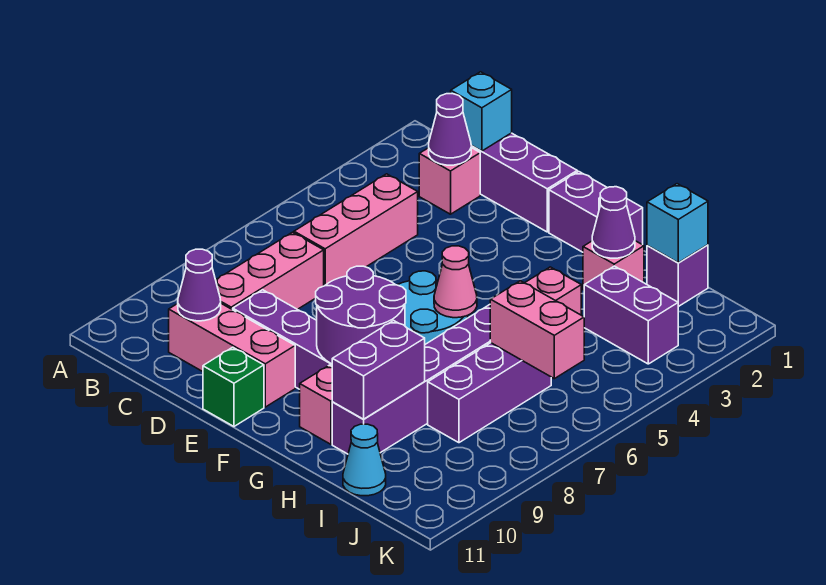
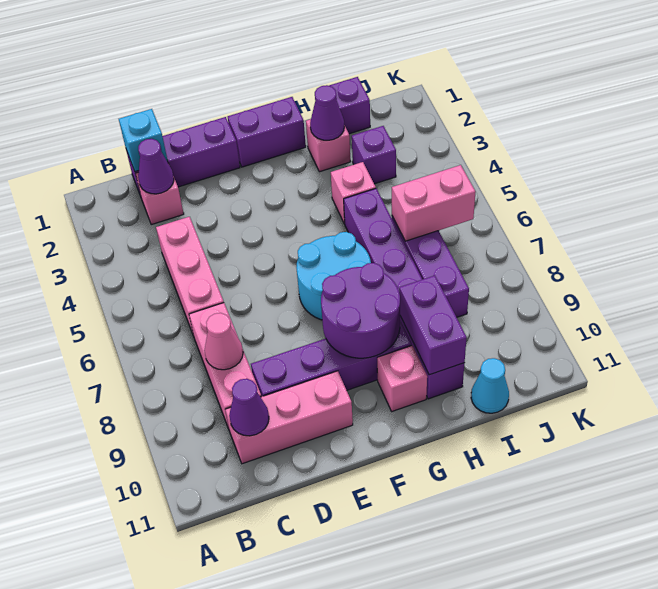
green 1x1 brick [203,347,264,426] -> none
pink 1x1 cone [434,246,477,318] -> pink 1x1 cone moved to [204,313,243,370]
cyan 1x1 brick [647,184,708,263] -> none
purple 1x2 brick [584,266,678,364] -> purple 1x1 brick [352,126,396,184]

